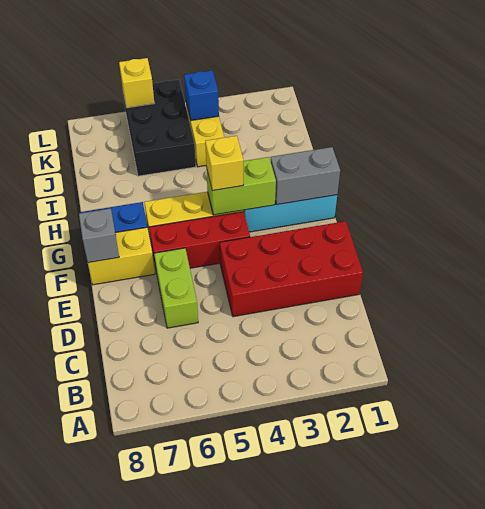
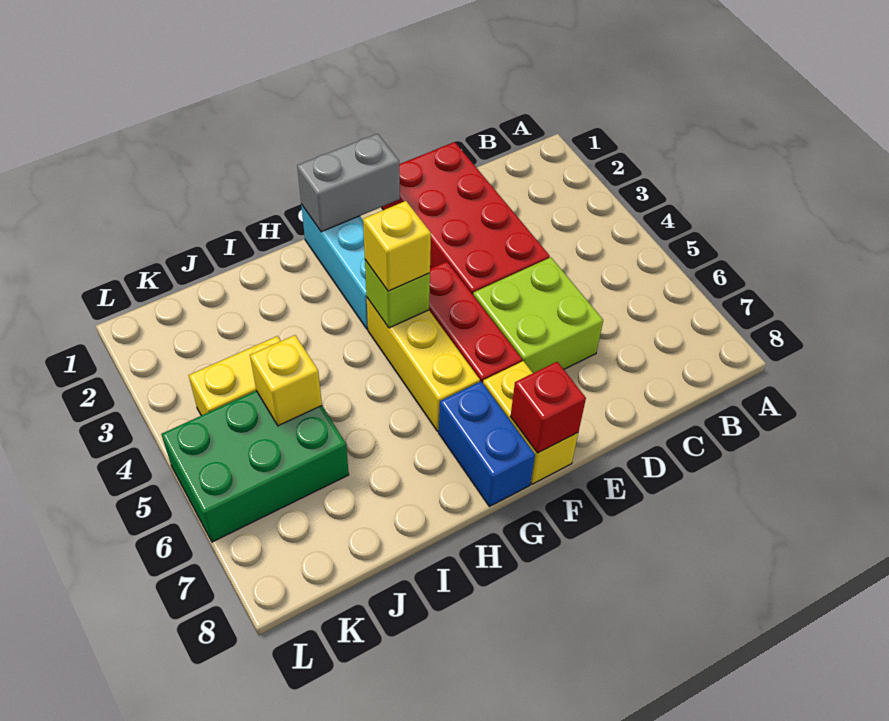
lime 1x2 brick [154,248,198,328] -> lime 2x2 brick [473,257,603,373]
grey 1x1 brick [79,208,119,263] -> red 1x1 brick [510,362,586,453]
grey 1x2 brick [271,147,340,205] -> grey 1x2 brick turned to [297,134,400,232]
lime 1x2 brick [206,157,276,215] -> lime 1x1 brick [365,260,430,328]
black 2x3 brick [123,80,196,176] -> green 2x3 brick [161,391,349,542]
blue 1x1 brick [184,70,219,121] -> none
yellow 1x1 brick [119,58,154,108] -> yellow 1x1 brick moved to [250,335,322,426]

